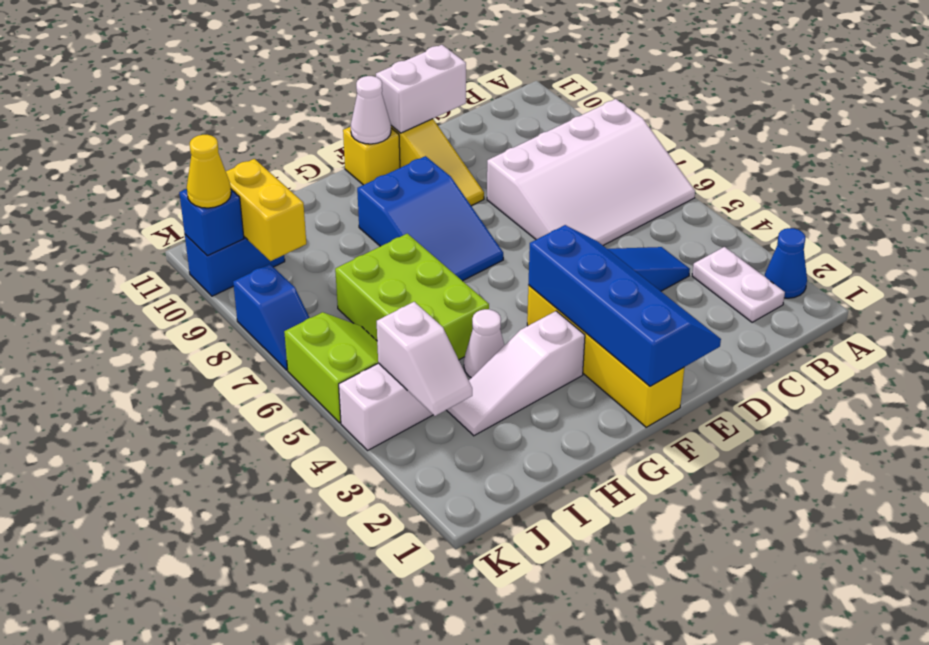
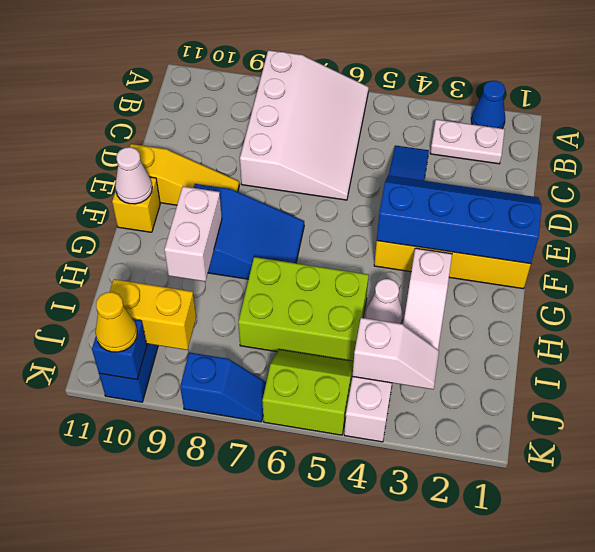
white 1x2 brick [376,45,466,133] -> white 1x2 brick moved to [164,186,222,281]

